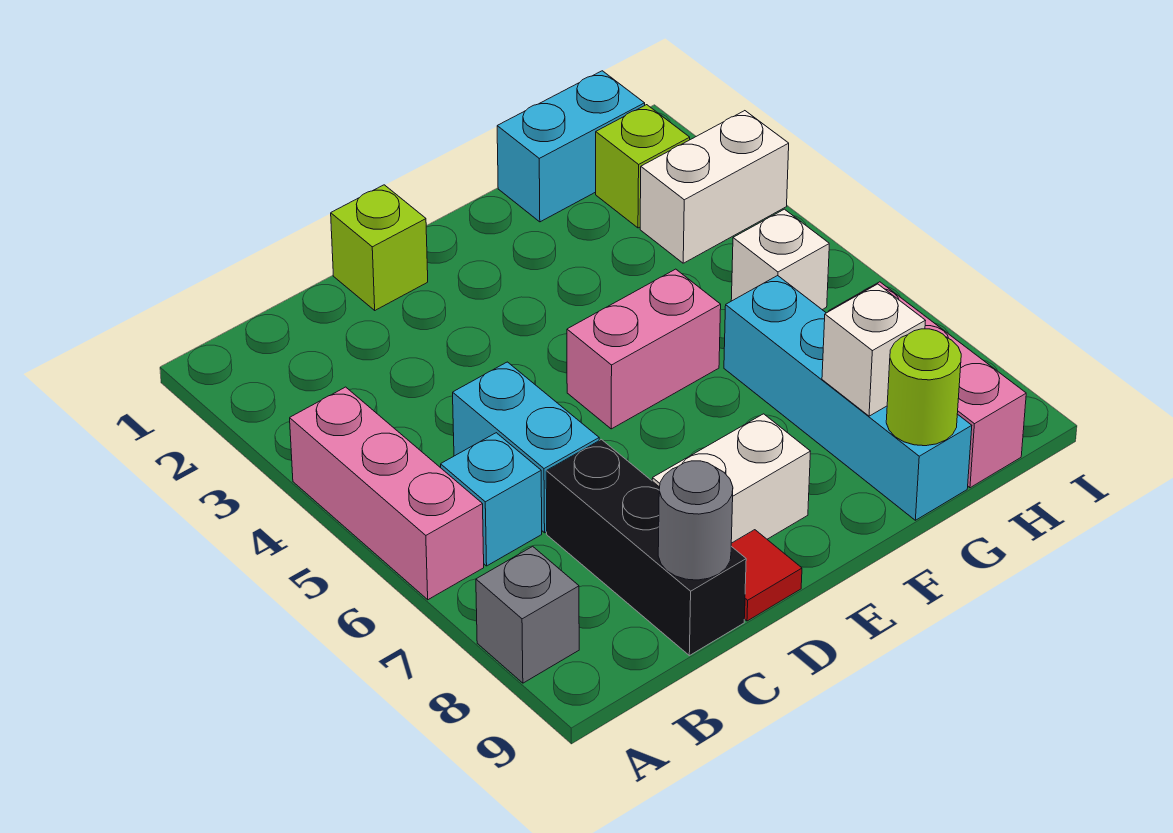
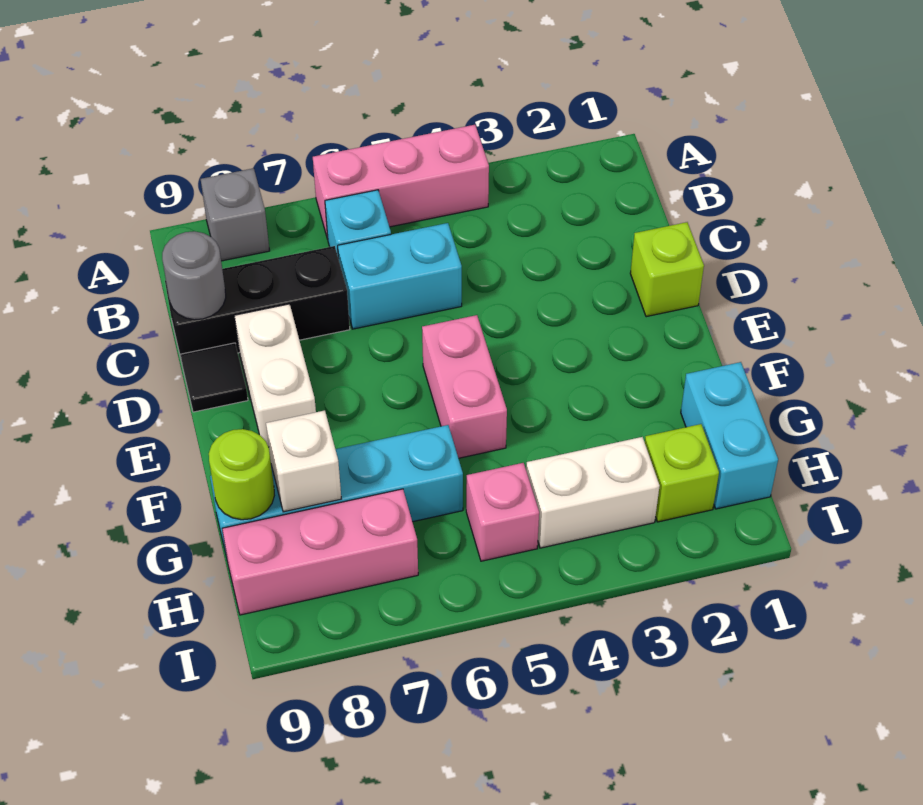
red 1x1 tile [731,530,802,621] -> black 1x1 tile [180,343,248,412]
white 1x2 brick [640,111,789,263] -> white 1x2 brick turned to [526,437,660,548]
white 1x1 brick [731,209,829,310] -> pink 1x1 brick [466,463,539,561]

